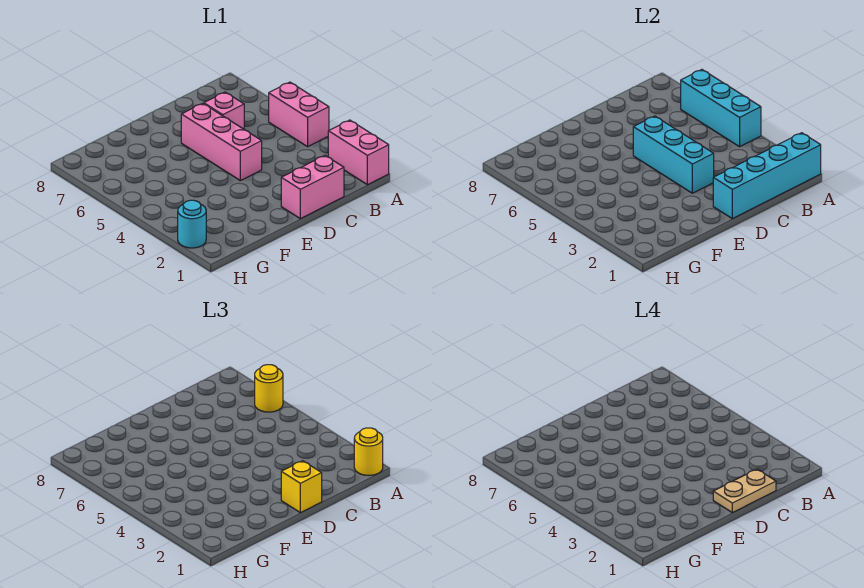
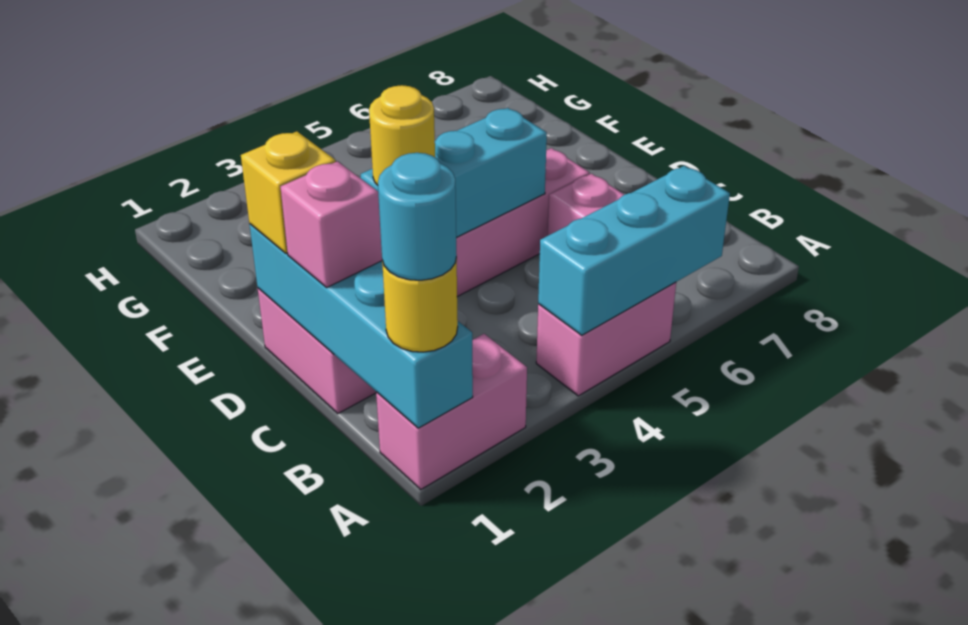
yellow 1x1 round brick [255,365,283,412] -> yellow 1x1 round brick moved to [369,85,435,185]
none -> pink 1x1 brick [281,161,382,287]
tan 1x2 plate [713,469,776,513] -> none
cyan 1x1 round brick [178,200,206,248] -> cyan 1x1 round brick moved to [378,153,457,280]

